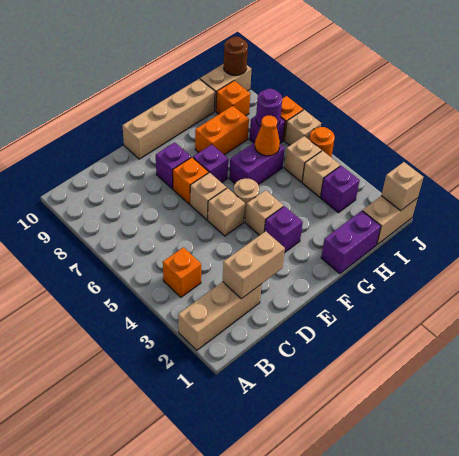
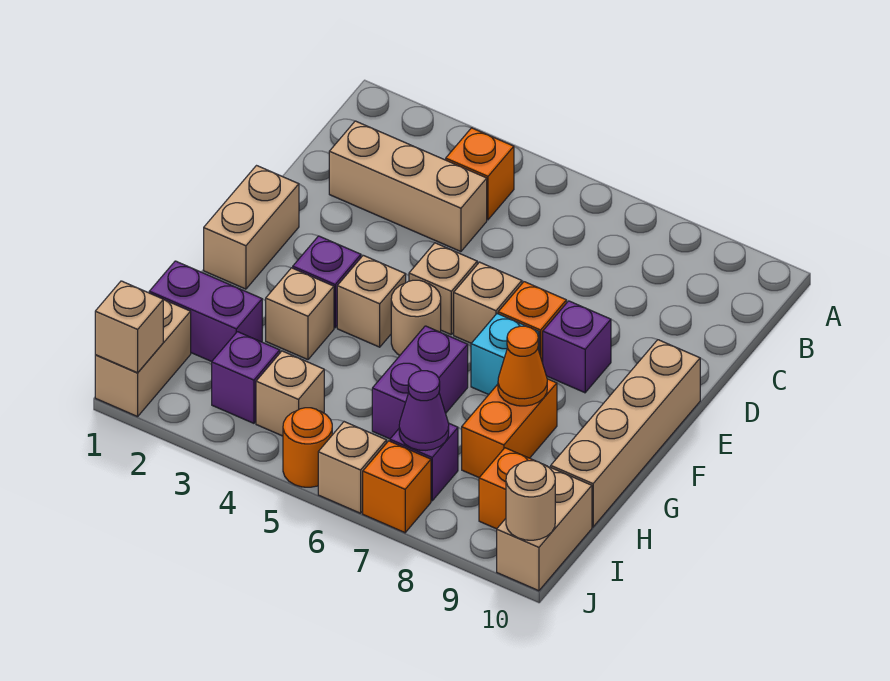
tan 1x3 brick [178,282,262,350] -> tan 1x3 brick turned to [329,121,487,252]
tan 1x2 brick [223,231,285,299] -> tan 1x2 brick moved to [204,166,299,289]
purple 1x1 brick [193,144,228,183] -> cyan 1x1 brick [471,314,539,395]
purple 1x2 brick [321,211,381,274] -> purple 1x2 brick turned to [149,261,262,362]
orange 1x1 cone [255,115,280,156] -> orange 1x1 cone moved to [498,326,547,406]
tan 1x1 brick [284,136,322,182] -> tan 1x1 brick moved to [266,268,334,360]
purple 1x1 round brick [256,89,282,126] -> purple 1x1 cone [399,371,449,450]
brown 1x1 round brick [224,37,248,76] -> tan 1x1 round brick [506,461,555,540]

